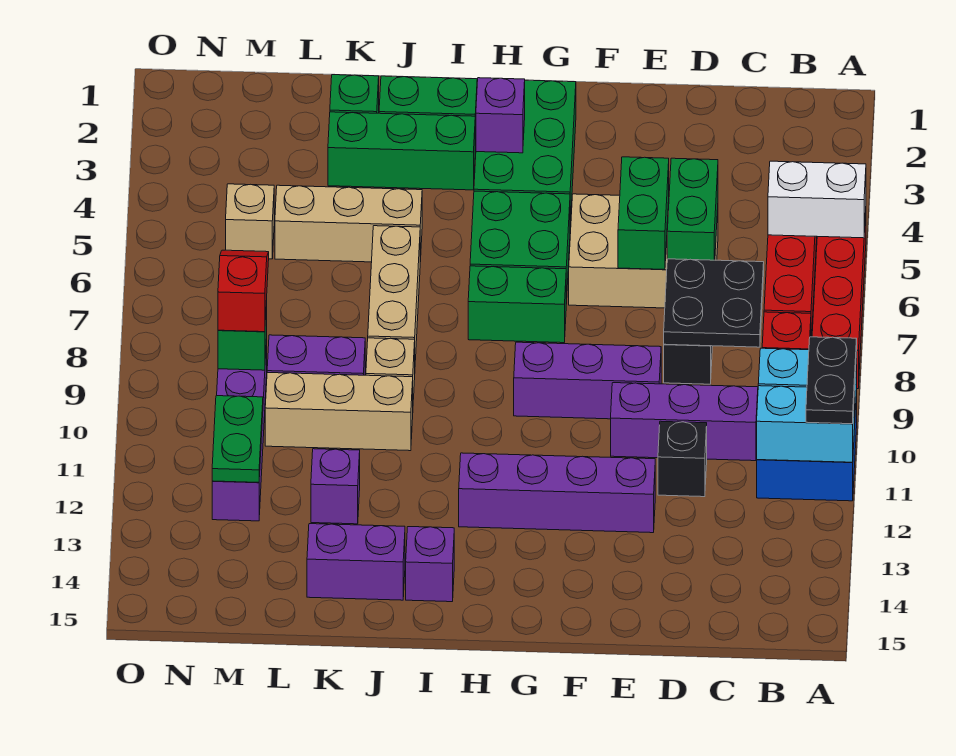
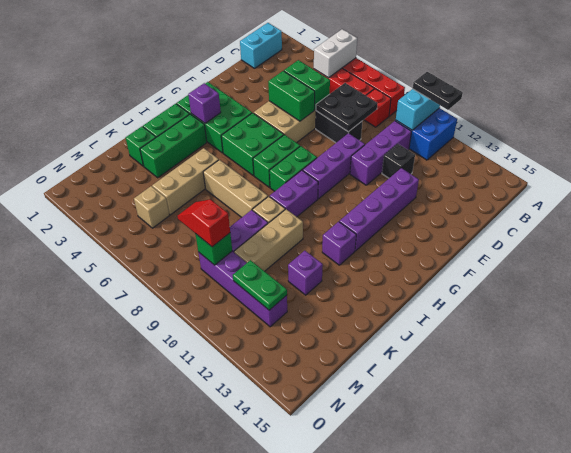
cyan 1x2 brick [757,386,855,462] -> cyan 1x2 brick moved to [240,23,282,68]
none -> green 1x2 brick [269,146,317,191]
purple 1x1 brick [406,527,454,602] -> purple 1x1 brick moved to [322,222,356,265]
purple 1x2 brick [307,524,405,600] -> purple 1x2 brick moved to [270,170,318,217]

